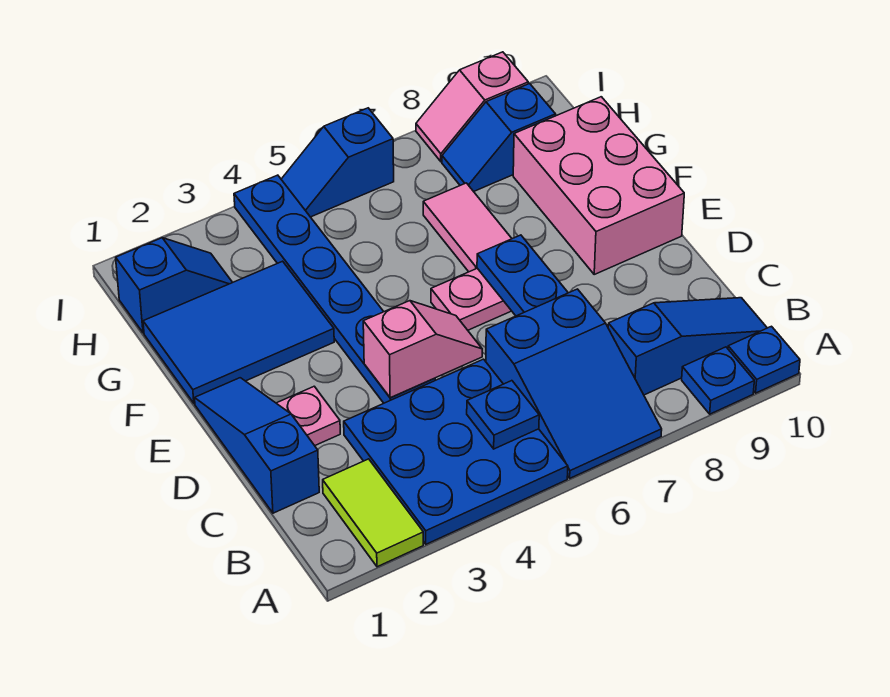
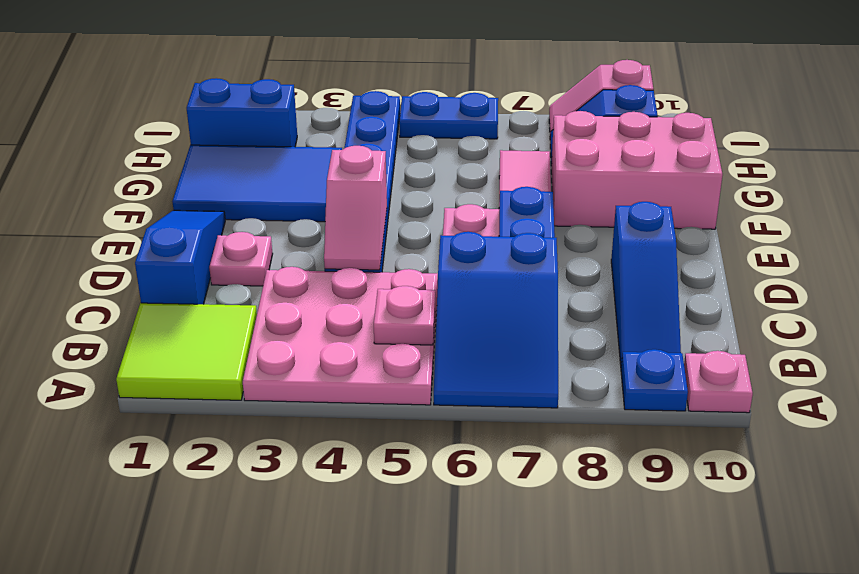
lime 1x2 tile [323,459,423,567] -> lime 2x2 tile [116,303,257,400]
blue 3x3 plate [344,359,568,544] -> pink 3x3 plate [243,267,438,405]
blue 1x1 plate [728,326,800,393] -> pink 1x1 plate [684,351,753,413]
blue 1x1 plate [467,381,539,449] -> pink 1x1 plate [374,286,435,345]
blue 1x3 slope [608,298,767,395] -> blue 1x3 slope turned to [611,202,681,365]
pink 1x2 slope [363,301,482,398] -> pink 1x2 slope turned to [324,146,387,270]
pink 2x3 brick [513,97,684,274] -> pink 2x3 brick turned to [551,111,723,229]
blue 1x2 slope [116,238,233,333] -> blue 1x2 brick [187,78,297,147]
blue 1x2 slope [281,108,394,217] -> blue 1x2 plate [399,92,498,139]

